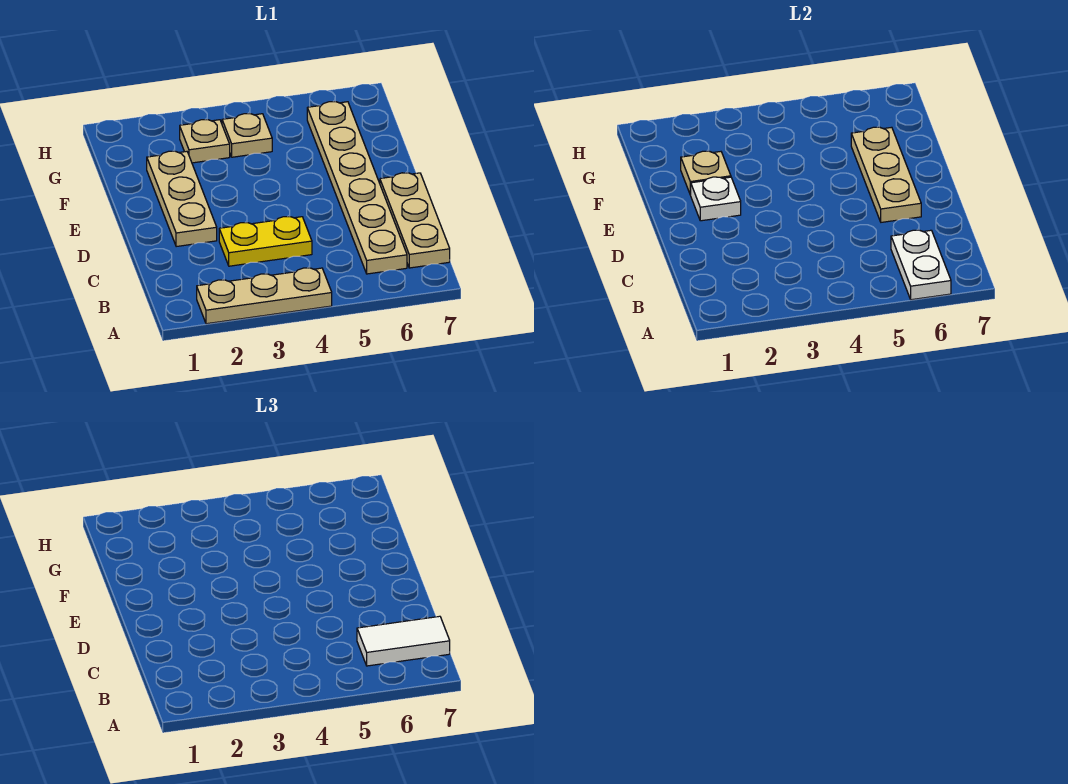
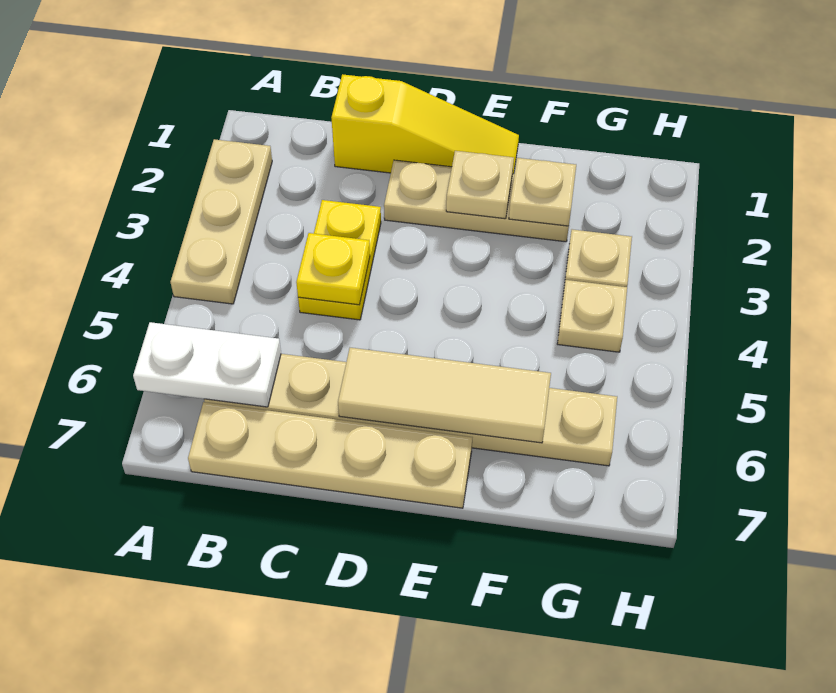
white 1x2 tile [357,616,450,666] -> none
tan 1x3 plate [380,173,450,268] -> tan 1x4 plate [188,402,472,508]
none -> yellow 1x3 slope [331,74,519,174]
none -> yellow 1x1 plate [296,233,370,305]
tan 1x3 plate [851,127,921,222] -> tan 1x3 tile [338,348,551,443]
white 1x1 plate [691,177,741,221] -> tan 1x1 plate [446,151,514,219]

